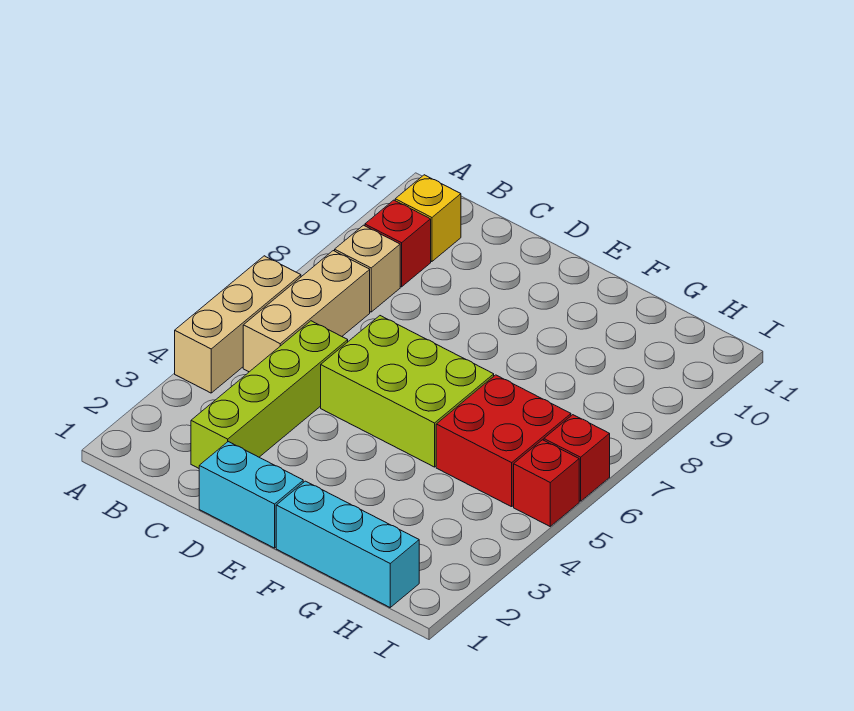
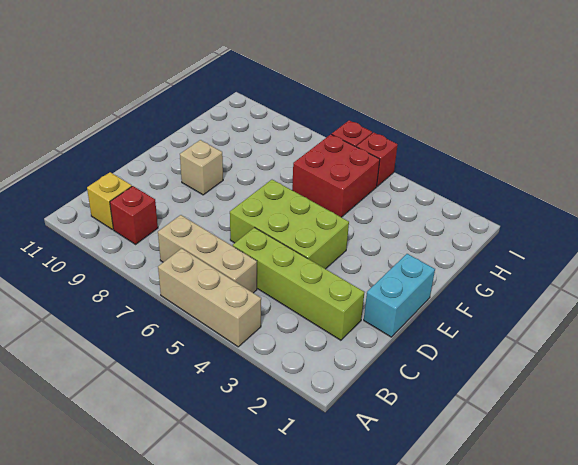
tan 1x1 brick [335,225,400,312] -> tan 1x1 brick moved to [180,140,223,195]
lime 2x3 brick [321,316,494,467] -> lime 2x3 brick turned to [230,180,349,269]
cyan 1x3 brick [276,481,419,607] -> none

